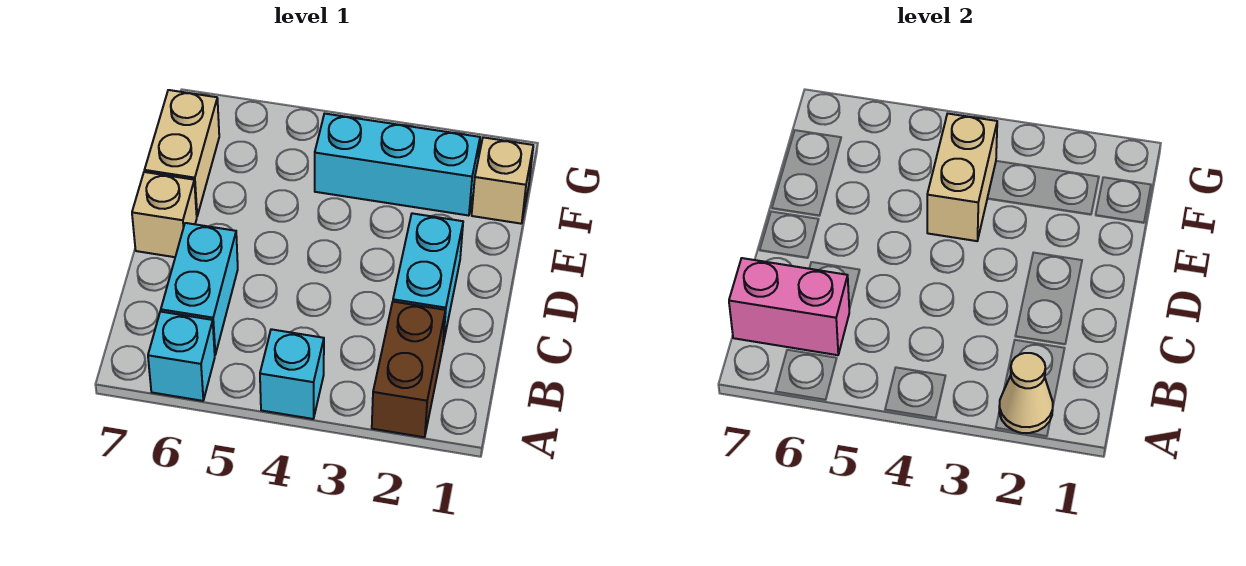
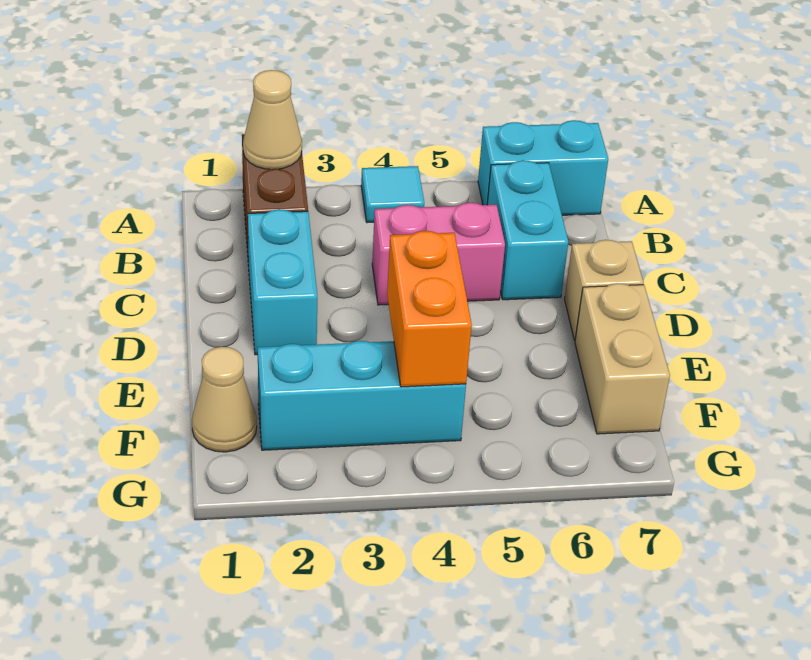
cyan 1x1 brick [260,329,324,419] -> cyan 1x1 tile [361,166,424,223]
cyan 1x1 brick [148,312,215,401] -> cyan 1x2 brick [478,120,608,215]
pink 1x2 brick [729,258,849,355] -> pink 1x2 brick moved to [372,203,505,305]
tan 1x2 brick [927,114,997,241] -> orange 1x2 brick [387,231,472,387]
tan 1x1 brick [472,137,533,224] -> tan 1x1 cone [192,347,257,452]

